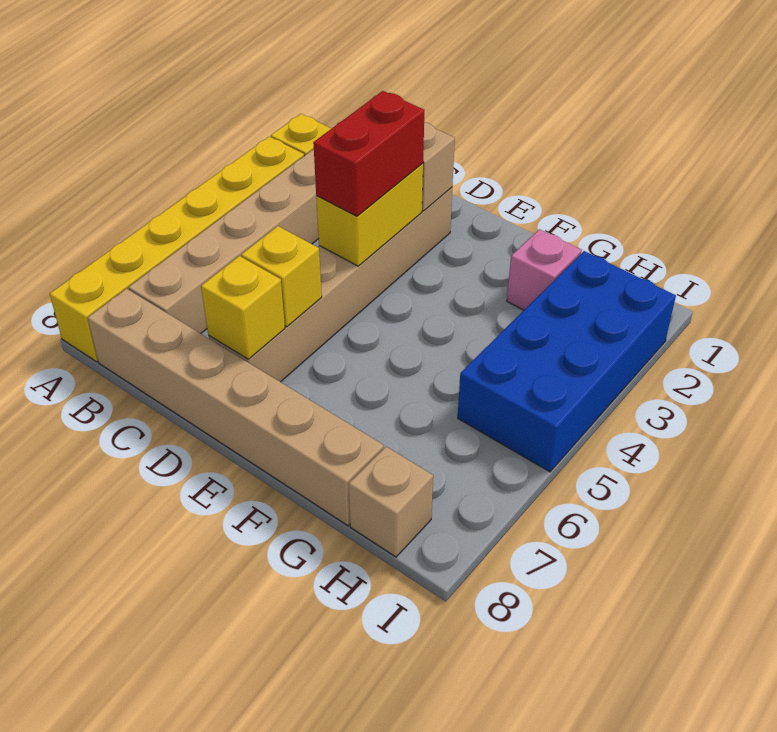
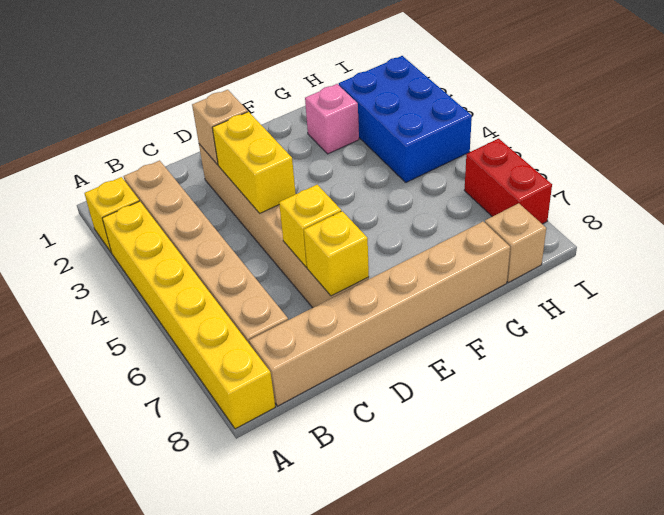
red 1x2 brick [313,91,424,216] -> red 1x2 brick moved to [464,139,552,224]
blue 2x4 brick [458,251,676,472] -> blue 2x3 brick [339,56,472,182]

